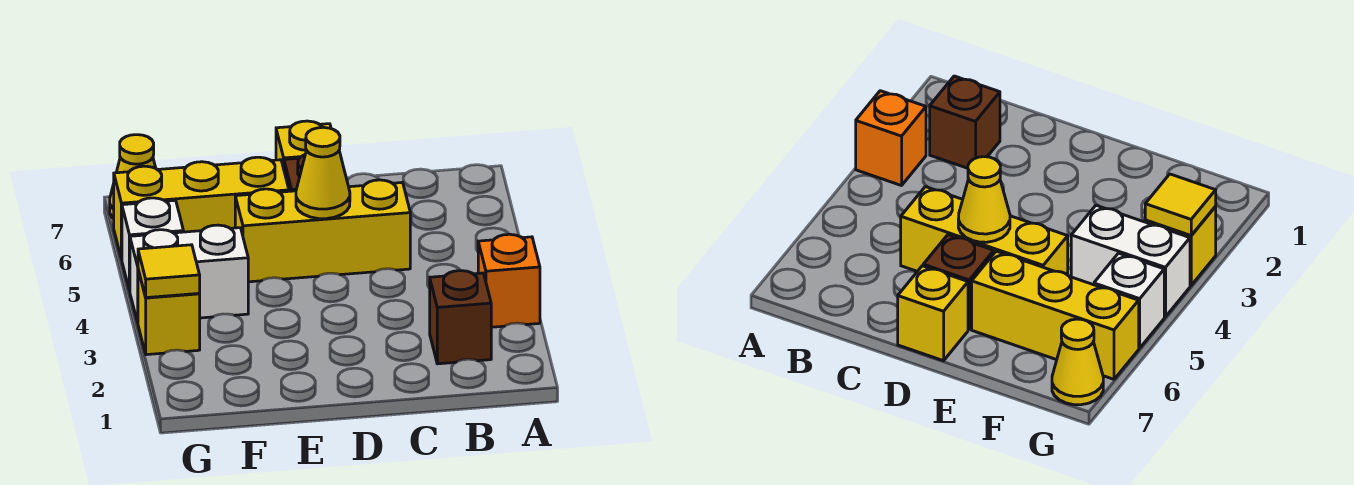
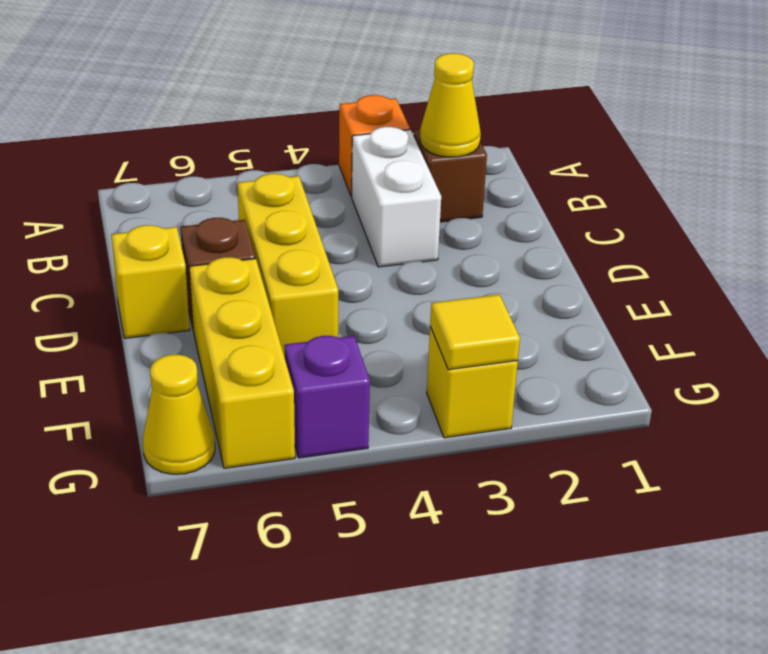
yellow 1x1 cone [296,127,350,219] -> yellow 1x1 cone moved to [420,53,481,157]
white 1x2 brick [130,225,248,322] -> white 1x2 brick moved to [352,127,441,267]
white 1x1 brick [122,198,184,291] -> purple 1x1 brick [284,336,370,458]

